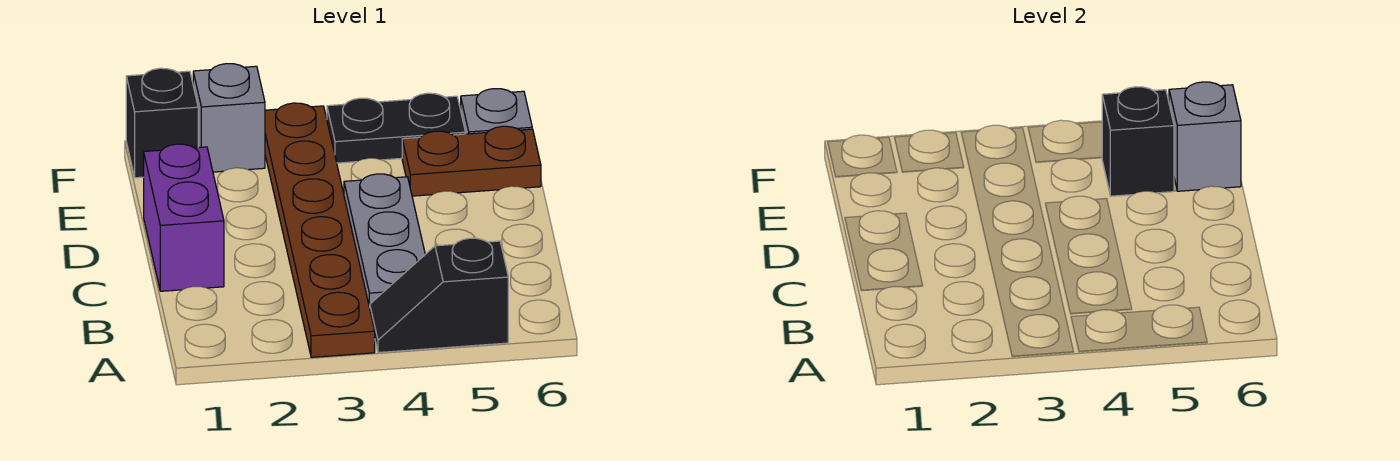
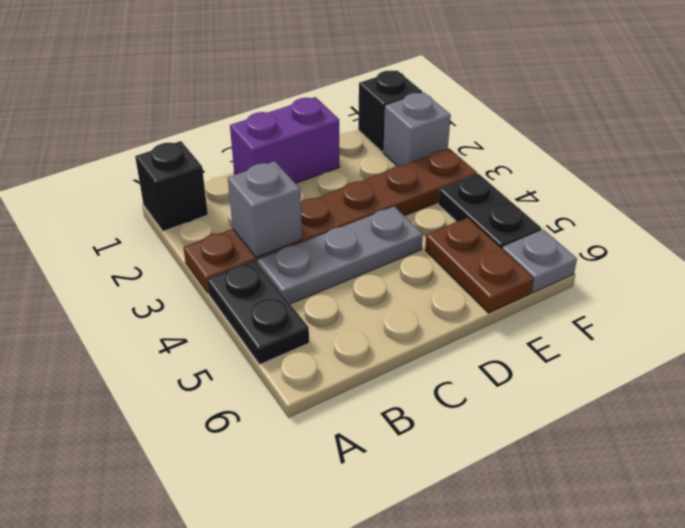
black 1x2 slope [370,238,508,353] -> black 1x2 plate [207,261,309,364]
black 1x1 brick [1102,87,1174,196] -> black 1x1 brick moved to [135,141,208,231]
grey 1x1 brick [1169,82,1241,191] -> grey 1x1 brick moved to [228,161,302,257]

